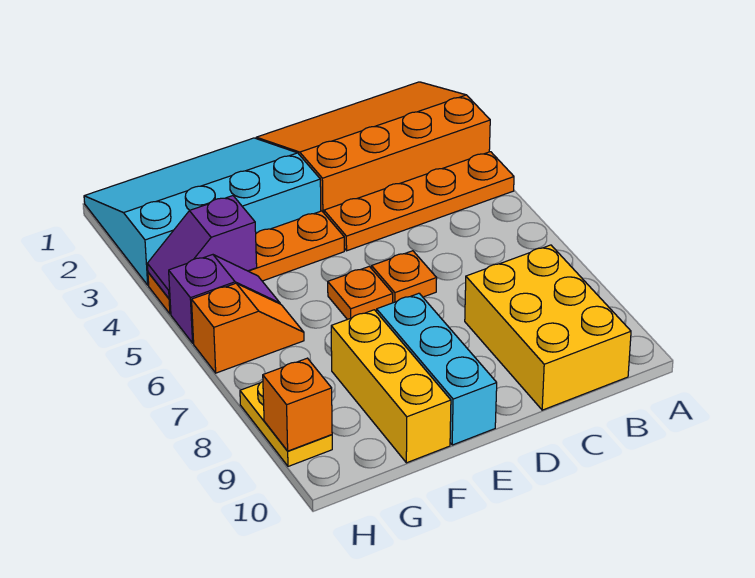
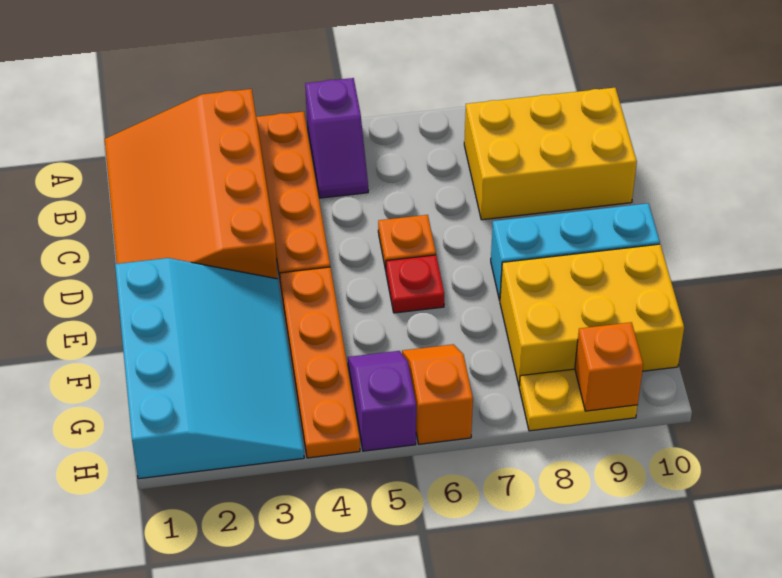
cyan 3x4 slope [84,138,321,285] -> cyan 3x4 slope turned to [115,258,304,479]
orange 1x1 plate [328,266,393,320] -> red 1x1 plate [386,255,444,313]
yellow 1x3 brick [331,310,451,463] -> yellow 2x3 brick [500,244,684,386]
purple 1x2 slope [147,196,257,299] -> purple 1x2 slope moved to [305,78,368,198]

